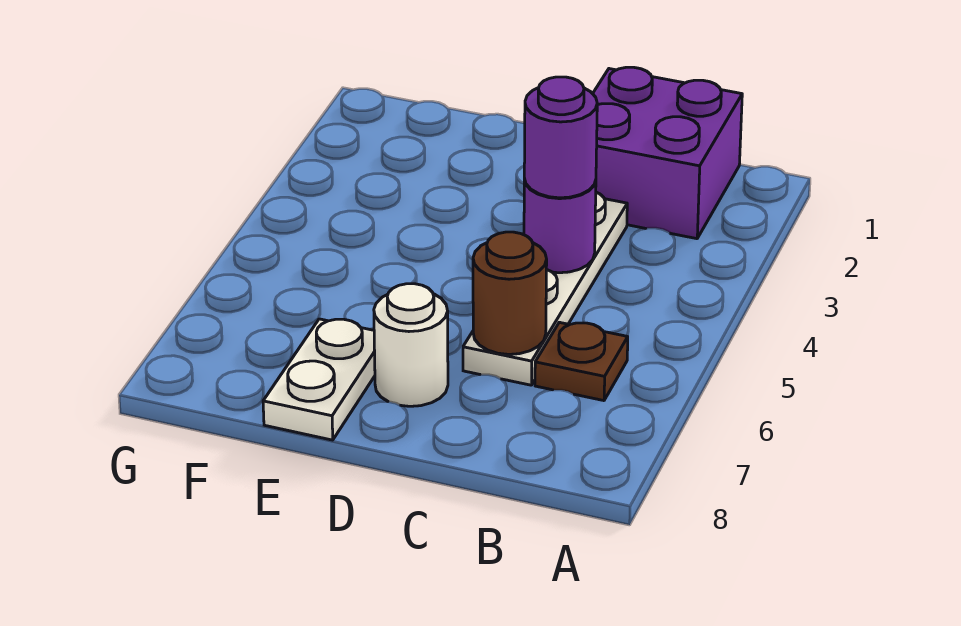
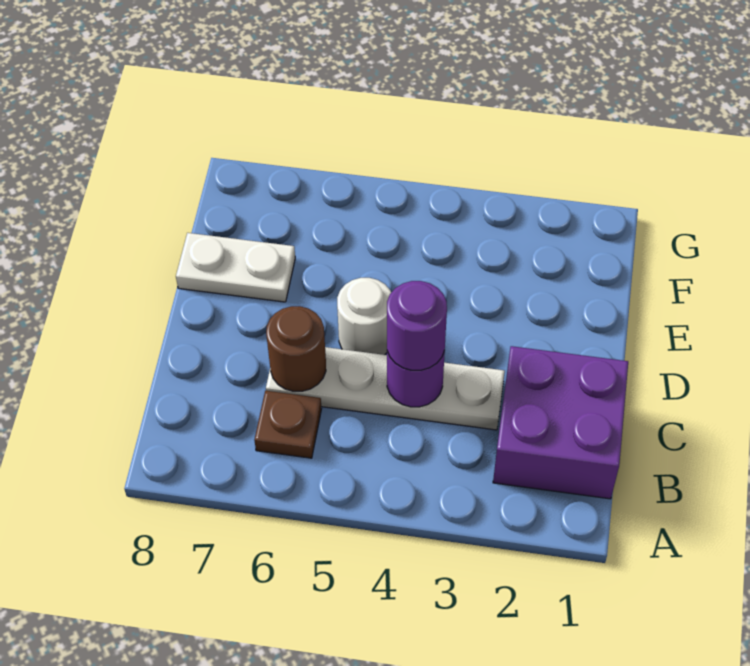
white 1x1 round brick [374,284,448,406] -> white 1x1 round brick moved to [337,278,391,355]

